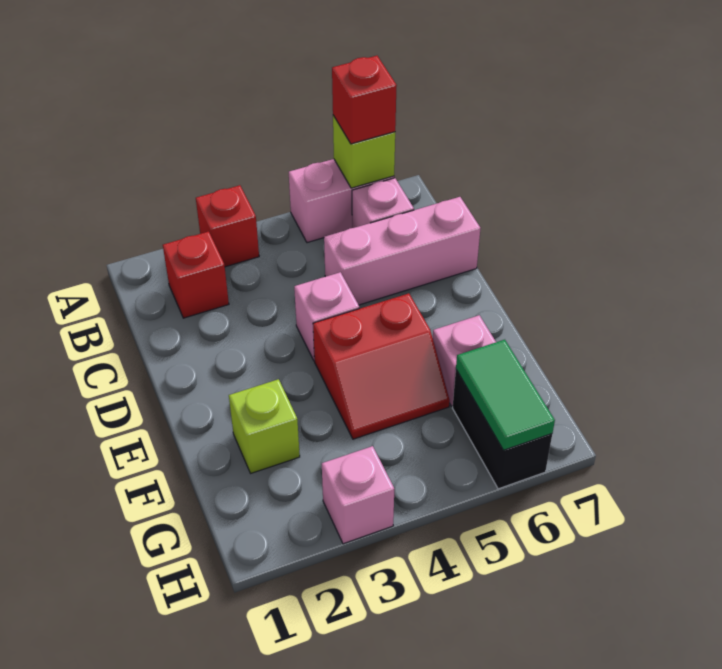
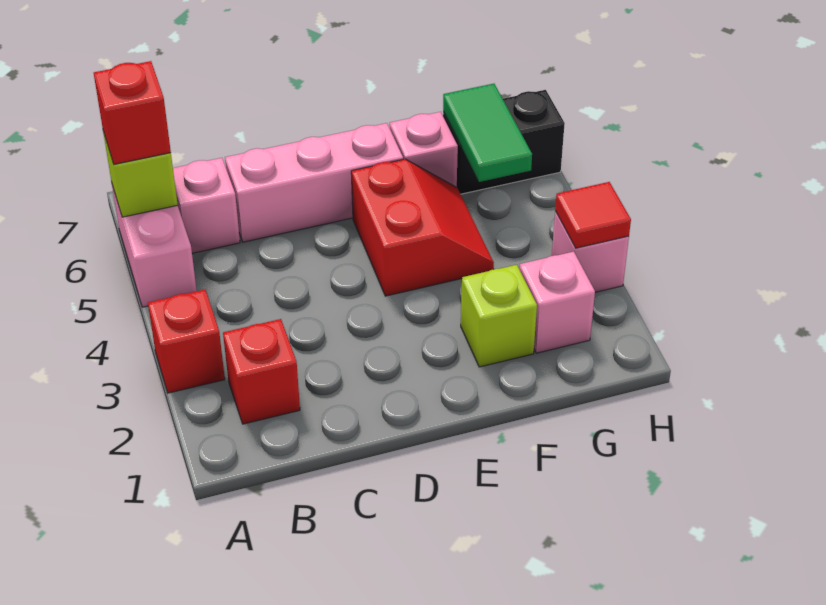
pink 1x3 brick [324,197,481,305] -> pink 1x3 brick turned to [225,123,403,242]
pink 1x1 brick [294,272,359,361] -> pink 1x1 brick moved to [519,252,595,353]
green 1x2 tile [456,340,555,450] -> green 1x2 tile turned to [443,84,532,182]
none -> red 1x1 tile [555,182,631,248]

